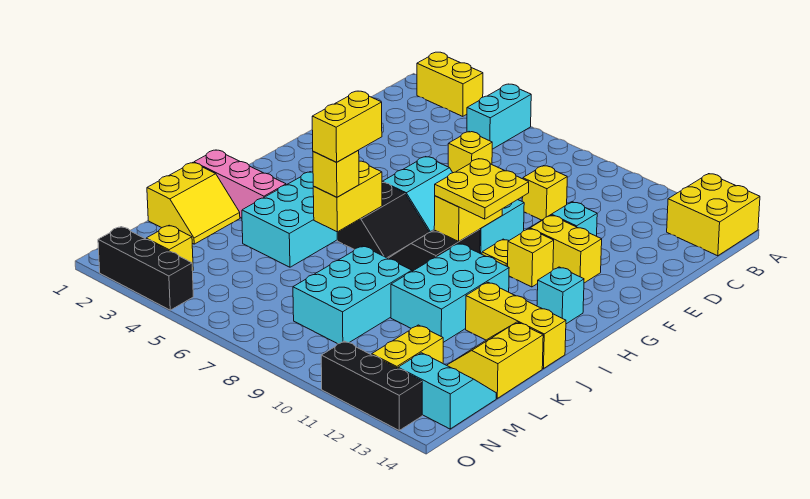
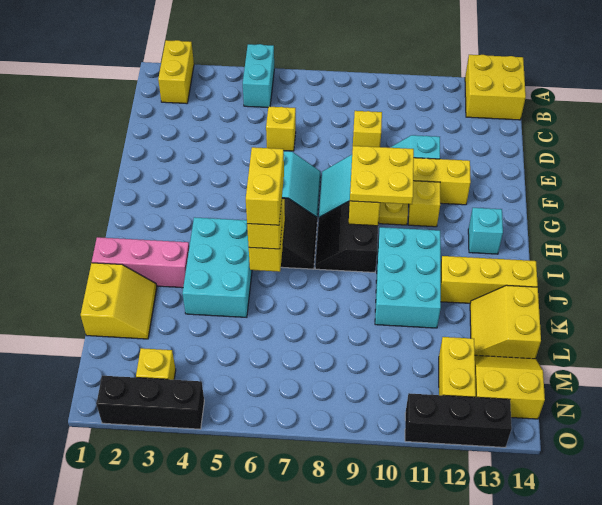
yellow 1x2 brick [417,52,483,116] -> yellow 1x2 brick turned to [158,40,194,104]
cyan 2x3 brick [293,246,412,344] -> none
cyan 2x2 slope [398,353,496,429] -> yellow 2x2 slope [475,355,545,419]

